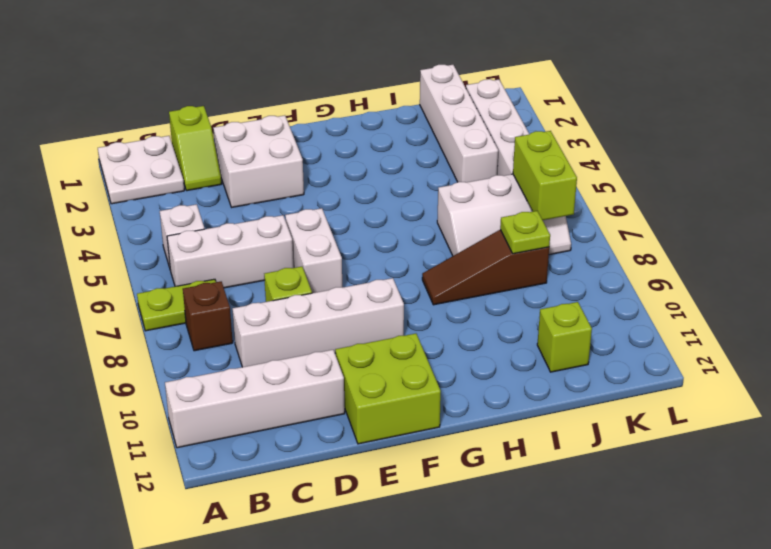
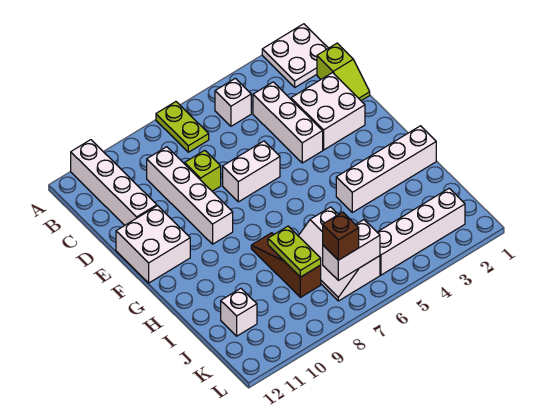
white 1x3 brick [167,215,294,288] -> white 1x3 brick moved to [253,82,323,163]
brown 1x1 brick [183,282,233,351] -> brown 1x1 brick moved to [323,212,359,260]
lime 1x2 slope [169,106,222,191] -> lime 1x2 slope turned to [317,43,370,101]
lime 2x2 brick [335,334,441,444] -> white 2x2 brick [116,206,190,283]
white 1x4 brick [420,65,498,182] -> white 1x4 brick moved to [336,126,436,212]
lime 1x1 plate [500,211,550,254] -> lime 1x2 plate [268,226,321,277]
lime 1x1 brick [537,302,592,372] -> white 1x1 brick [221,288,257,336]
lime 1x2 brick [513,131,577,220] -> white 1x2 brick [323,220,380,280]

